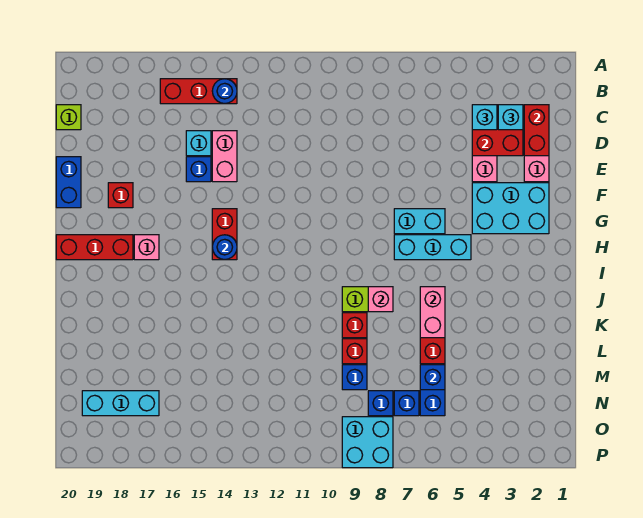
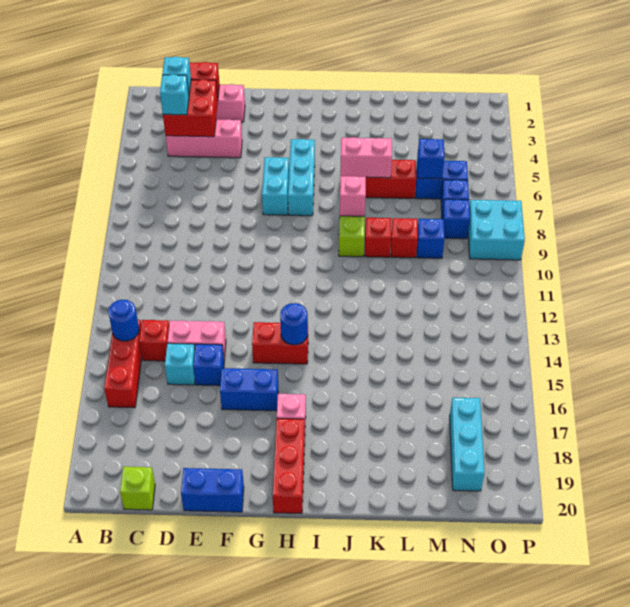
cyan 2x3 brick [472,183,549,234] -> none
none -> blue 1x2 brick [220,368,278,411]
red 1x1 brick [108,183,133,208] -> red 1x1 brick moved to [139,320,169,361]

